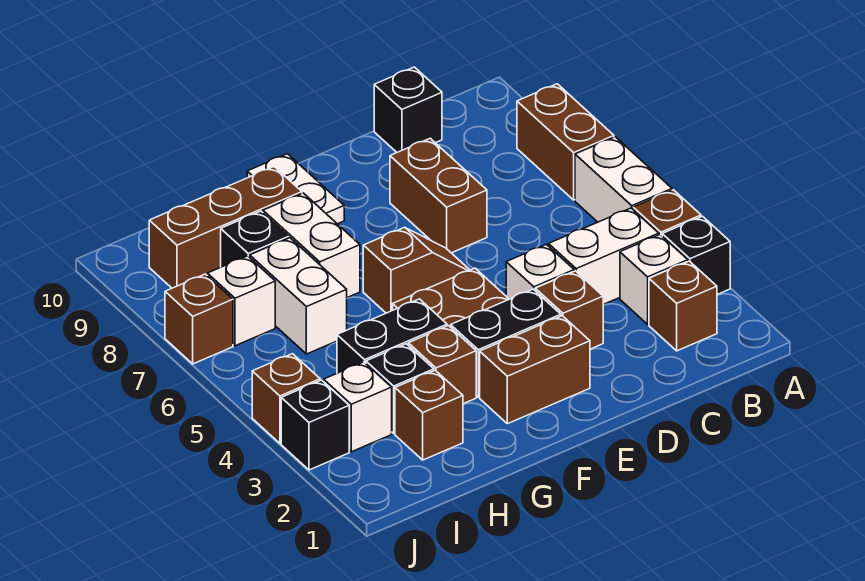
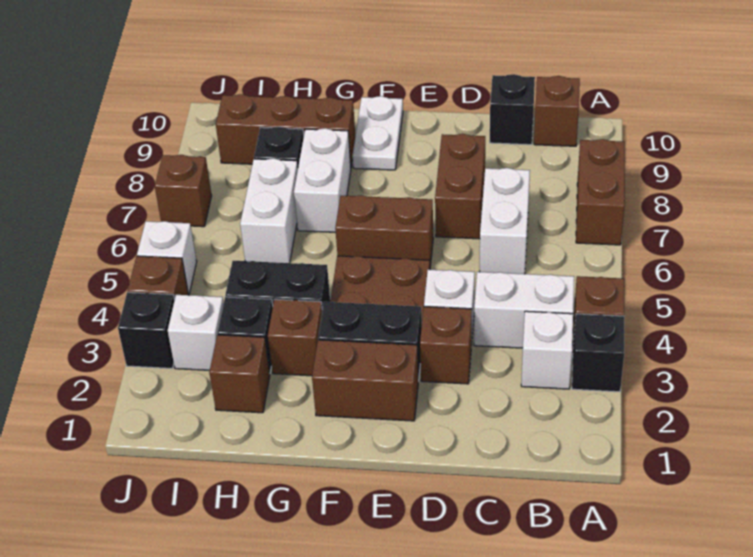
white 1x2 brick [575,137,672,222] -> white 1x2 brick moved to [480,168,530,274]
brown 1x1 brick [649,261,717,351] -> brown 1x1 brick moved to [534,76,580,146]
brown 1x2 slope [363,227,469,313] -> brown 1x2 brick [335,195,433,266]
white 1x1 brick [207,256,275,346] -> white 1x1 brick moved to [137,221,197,295]

